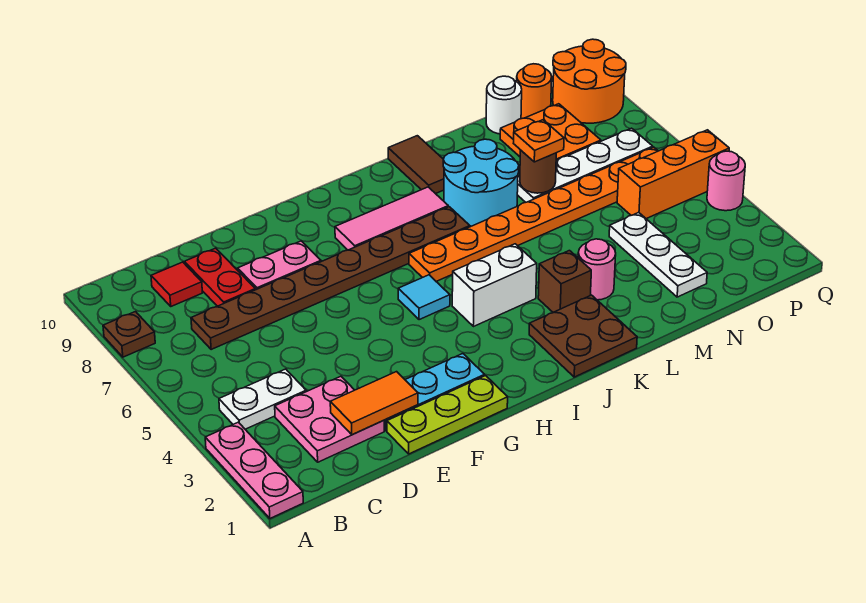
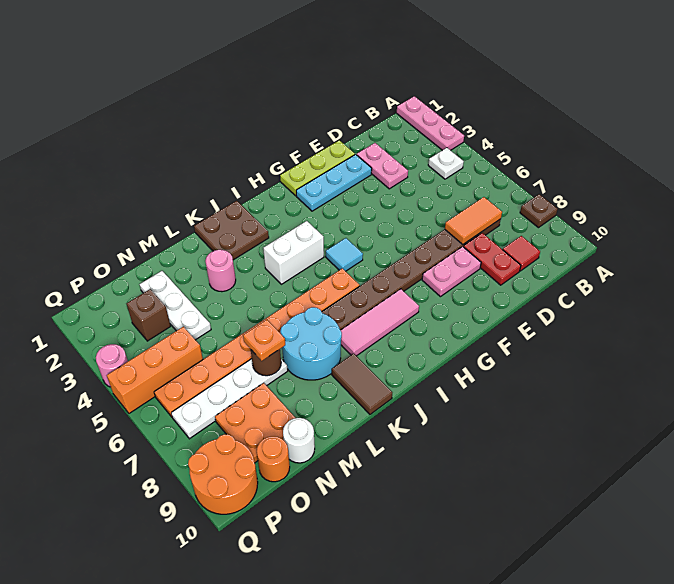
white 1x2 plate [219,369,306,429] -> white 1x1 plate [428,148,464,179]
pink 2x2 plate [275,376,384,462] -> pink 1x2 plate [357,143,408,189]
orange 1x2 tile [330,372,418,435] -> orange 1x2 tile moved to [445,197,502,245]
brown 1x1 brick [538,251,591,312] -> brown 1x1 brick moved to [126,289,171,341]

